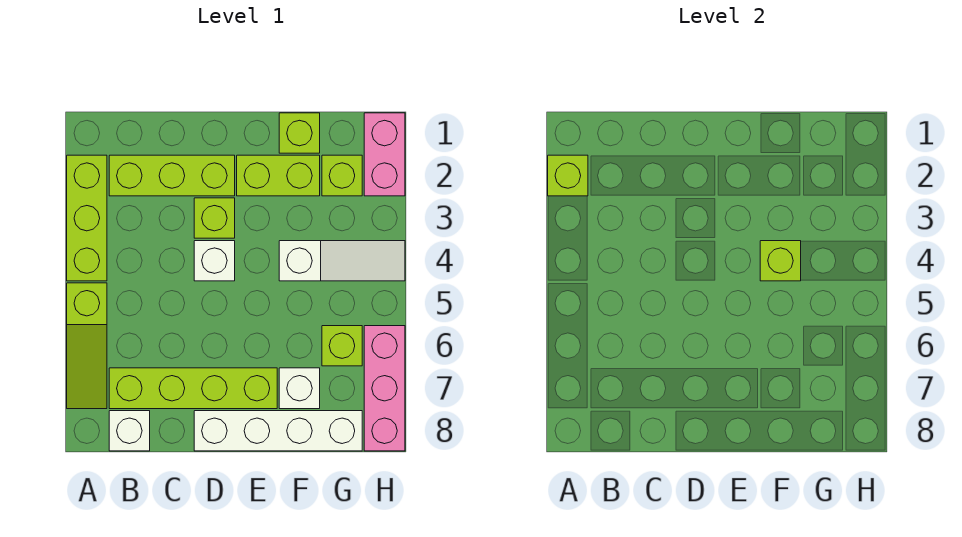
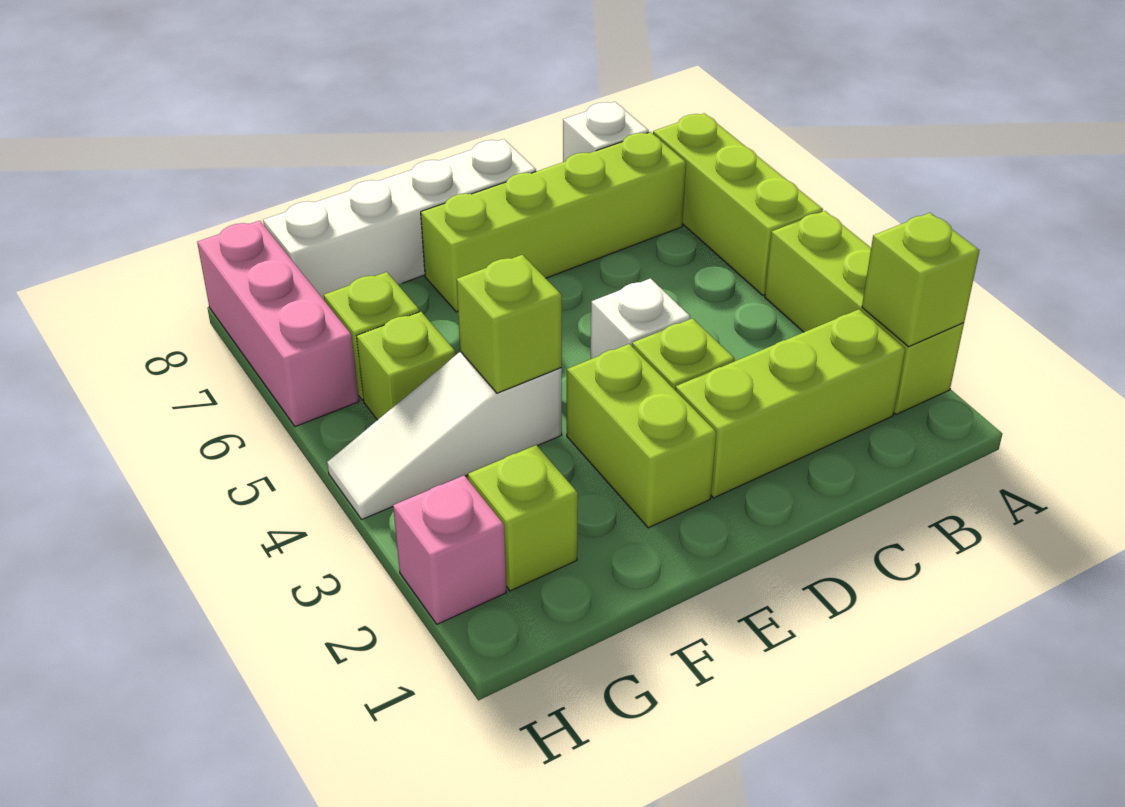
lime 1x3 slope [67,283,107,409] -> lime 1x3 brick [653,113,823,295]
lime 1x2 brick [237,155,320,196] -> lime 1x2 brick turned to [567,344,716,528]
lime 1x1 brick [279,113,320,153] -> lime 1x1 brick moved to [357,312,456,420]
white 1x1 brick [279,368,320,409] -> none
pink 1x2 brick [364,113,405,196] -> pink 1x1 brick [393,476,506,624]

